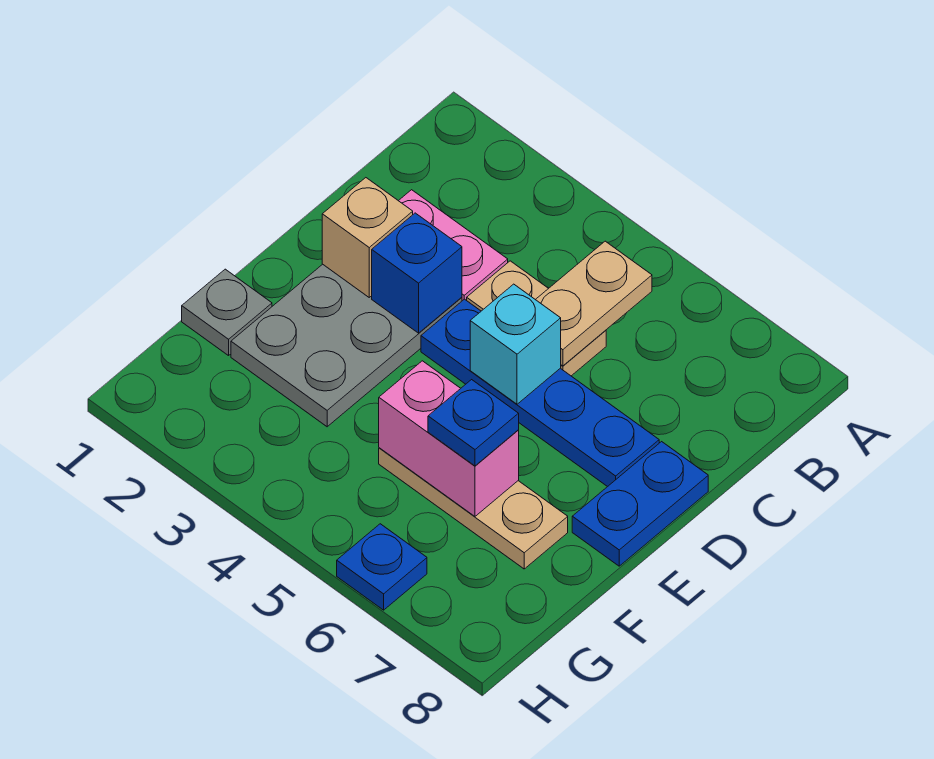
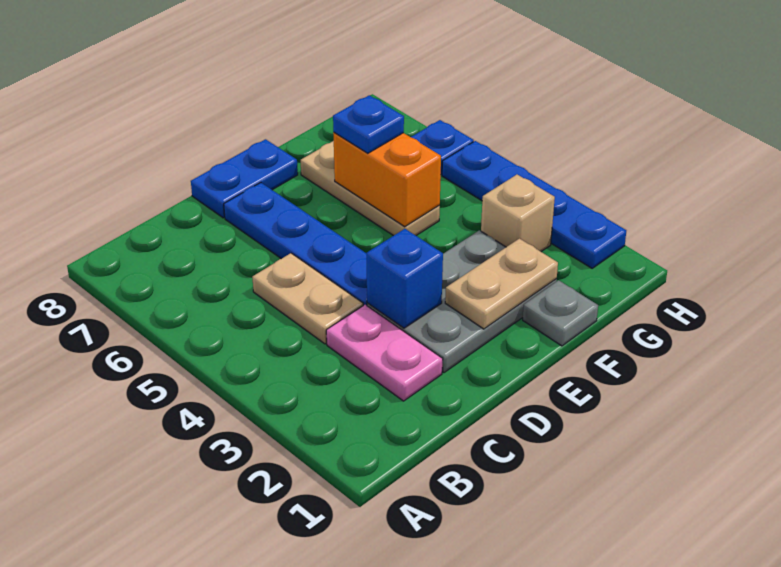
tan 1x2 plate [536,241,652,366] -> tan 1x2 plate moved to [445,239,558,329]
tan 1x1 brick [322,178,413,297] -> tan 1x1 brick moved to [481,175,555,252]
cyan 1x1 brick [470,284,561,404] -> none
pink 1x2 brick [379,361,519,516] -> orange 1x2 brick [333,133,441,227]
none -> blue 1x4 plate [442,141,626,268]

